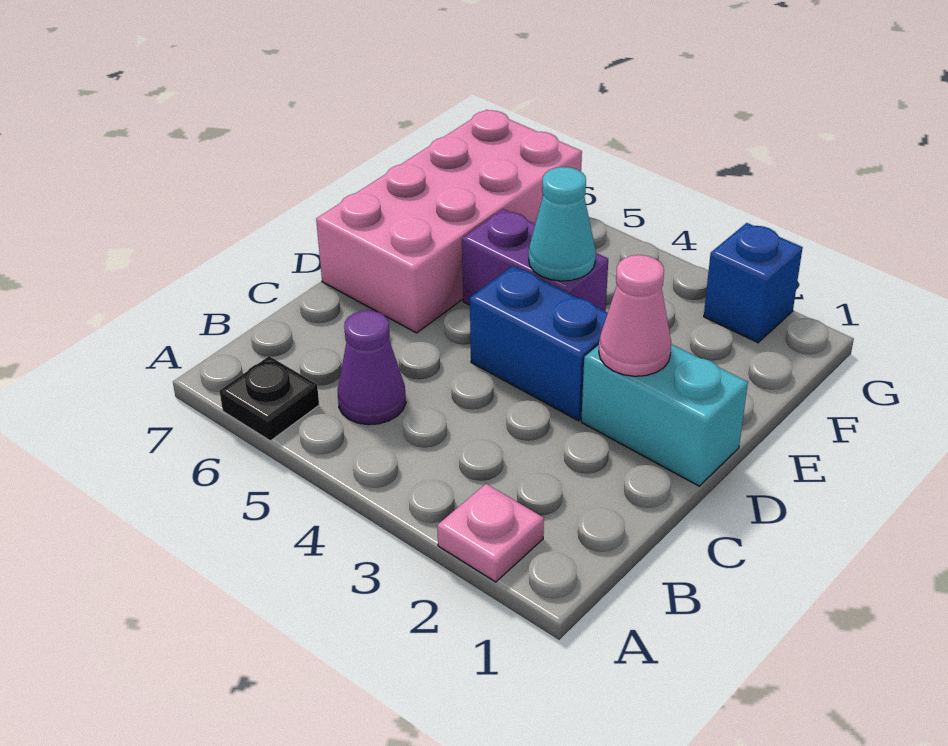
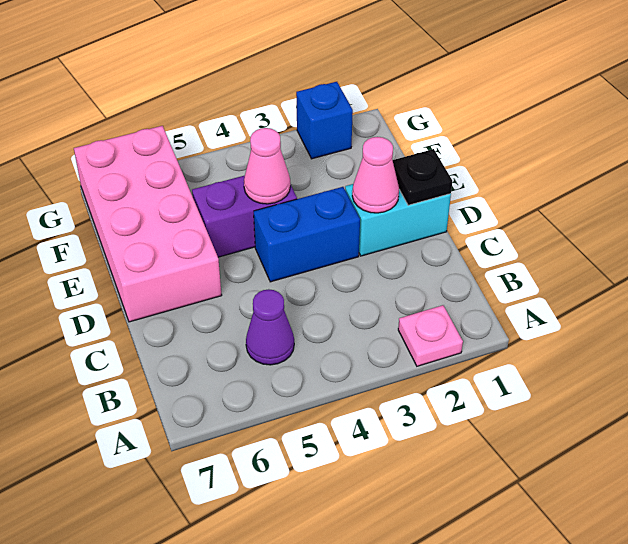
black 1x1 plate [220,356,319,441] -> black 1x1 plate moved to [393,149,452,205]
cyan 1x1 cone [529,167,596,281] -> pink 1x1 cone [244,128,290,204]

